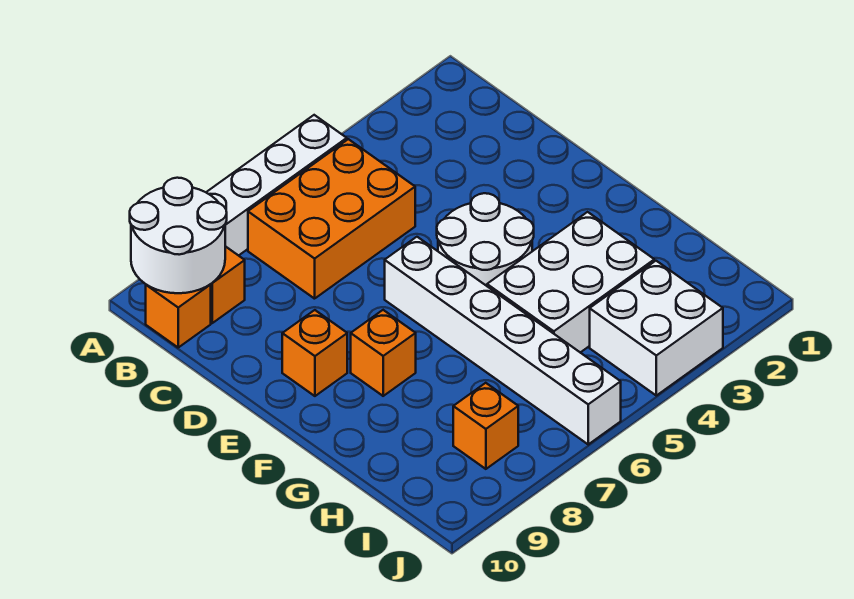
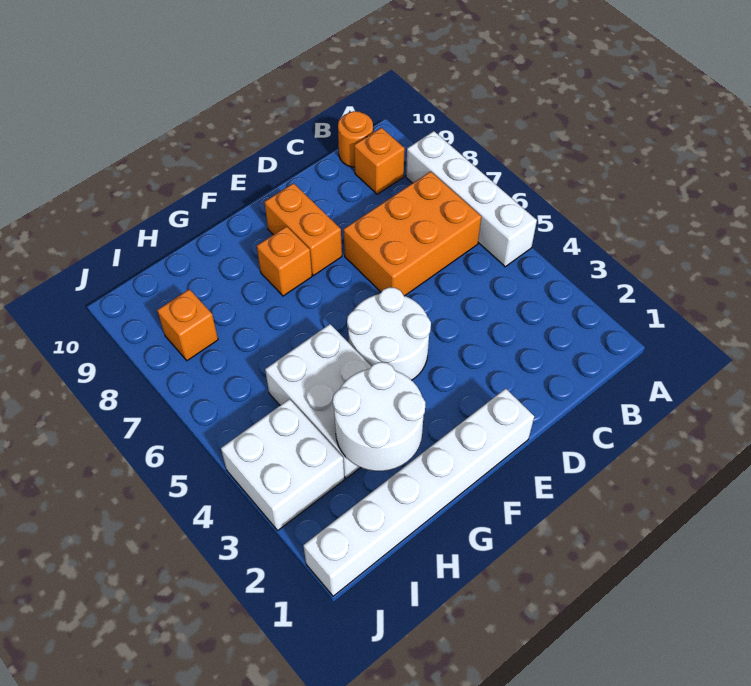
white 2x2 round brick [130,178,227,293] -> white 2x2 round brick moved to [333,362,426,471]
orange 2x3 brick [248,139,415,299] -> orange 2x3 brick turned to [344,171,481,296]
orange 1x1 brick [146,285,211,347] -> orange 1x1 round brick [338,111,373,167]
white 1x6 brick [385,237,621,444] -> white 1x6 brick moved to [303,388,534,596]
orange 1x1 brick [282,310,347,396] -> orange 1x2 brick [264,183,342,275]

